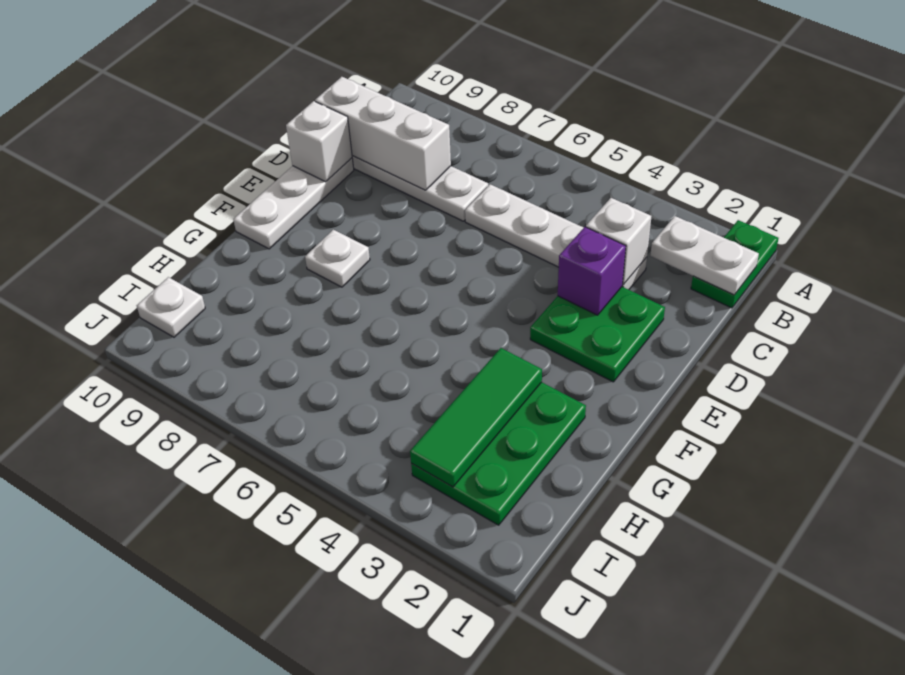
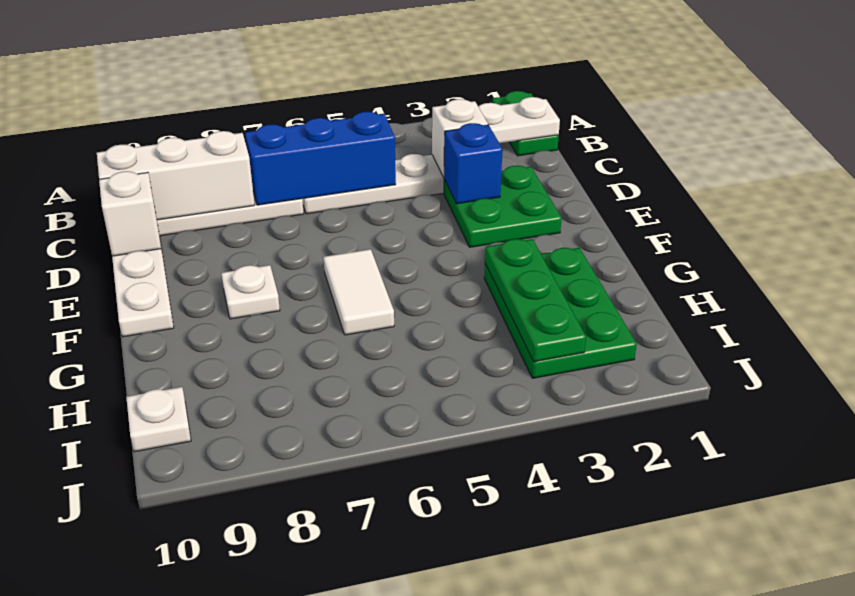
none -> blue 1x3 brick [245,112,396,205]
purple 1x1 brick [558,227,626,315] -> blue 1x1 brick [444,123,502,204]
none -> white 1x2 tile [324,249,394,335]
green 1x3 tile [410,348,542,487] -> green 1x3 plate [485,239,586,362]

